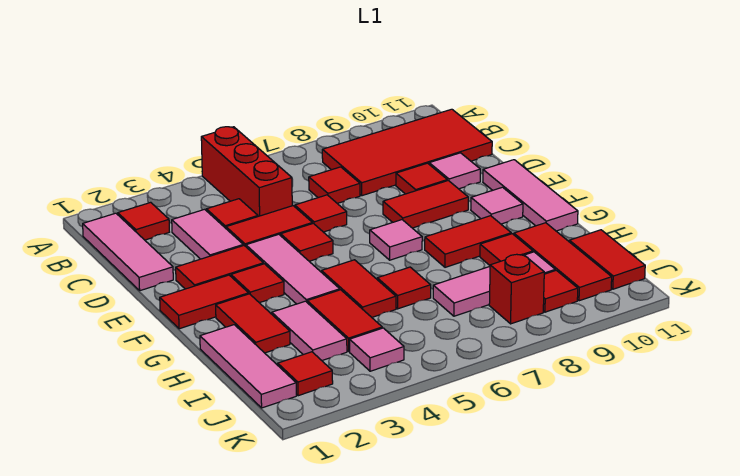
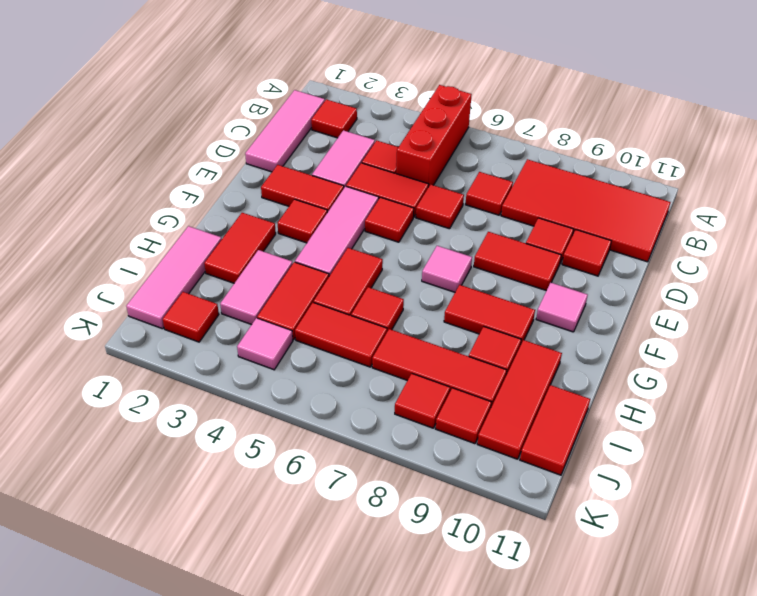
pink 1x1 tile [429,153,480,189] -> red 1x1 tile [562,230,611,276]
pink 1x3 tile [483,160,578,231] -> none
red 1x2 tile [160,275,249,329] -> red 1x2 tile moved to [295,302,387,367]
pink 1x3 tile [433,252,555,316] -> red 1x3 tile [372,329,507,407]
red 1x1 brick [489,254,544,324] -> red 1x1 tile [395,374,450,428]

